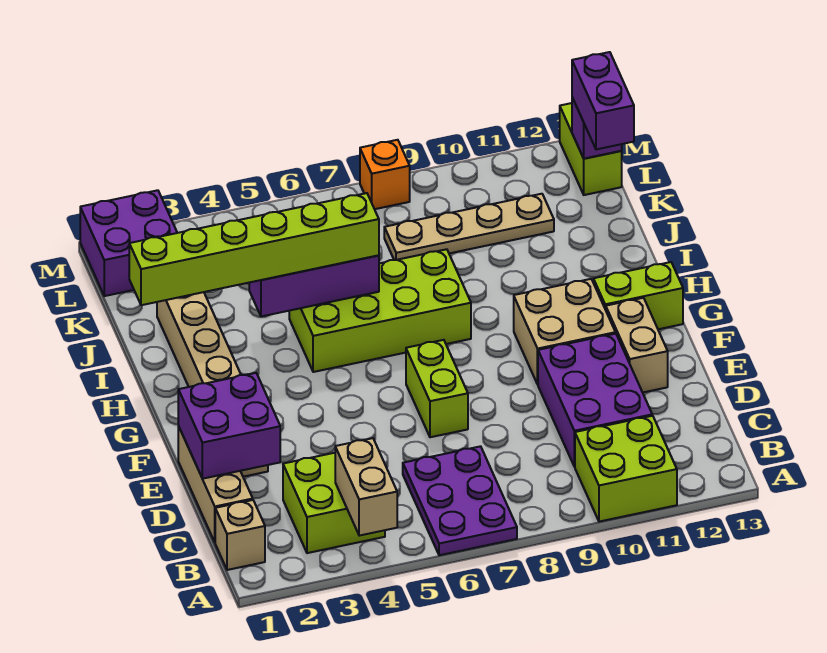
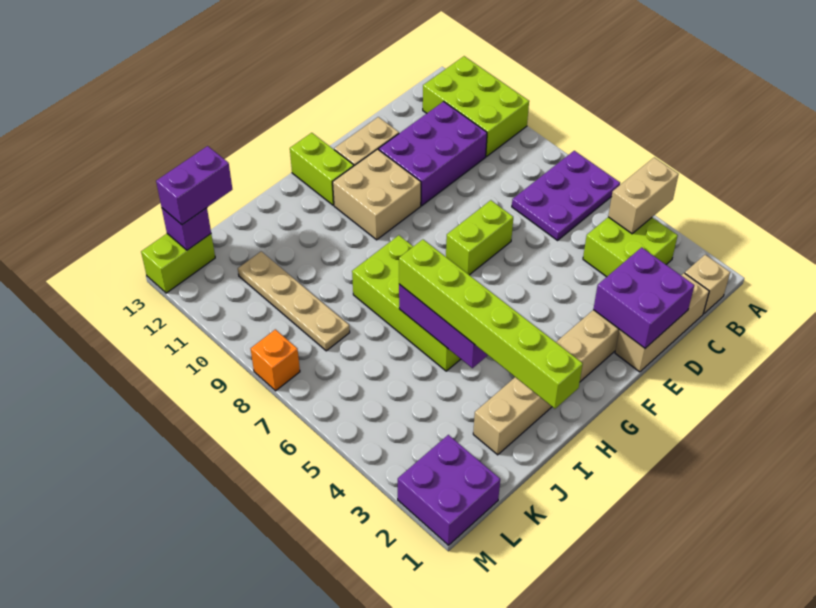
lime 2x2 brick [575,416,677,522] -> lime 2x3 brick [423,56,529,156]

